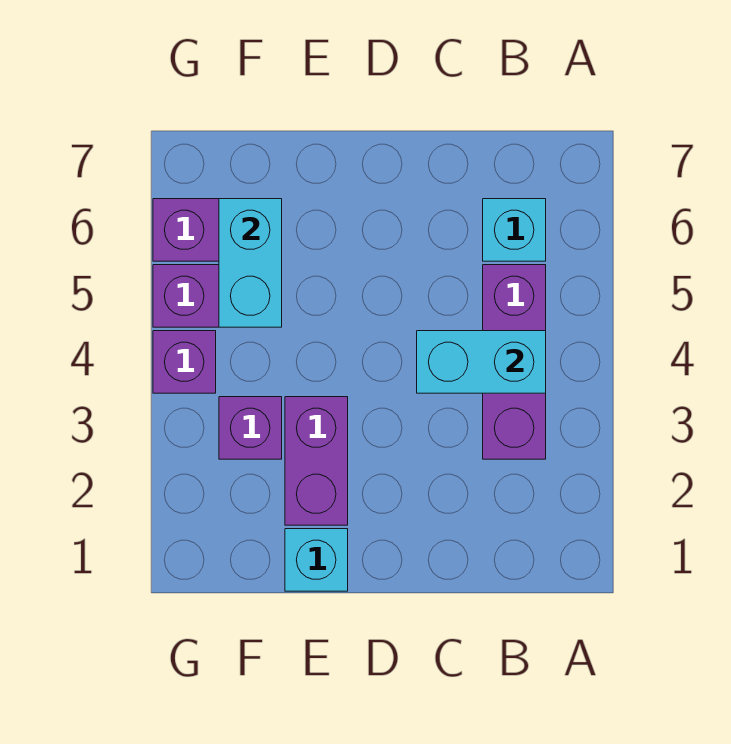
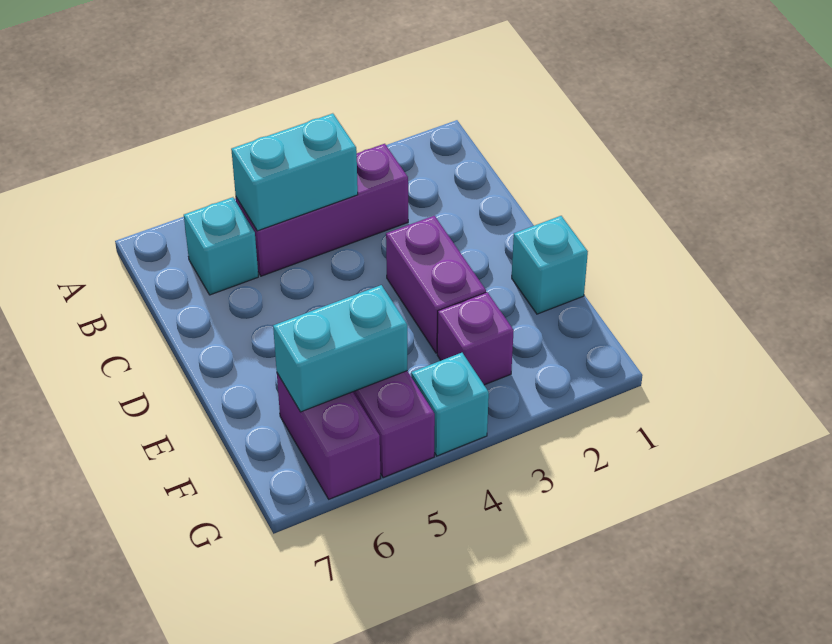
cyan 1x2 brick [417,331,546,393] -> cyan 1x2 brick turned to [231,113,358,231]
purple 1x2 brick [285,397,348,525] -> purple 1x2 brick turned to [386,216,486,353]
purple 1x1 brick [153,331,216,393] -> cyan 1x1 brick [411,353,489,456]

